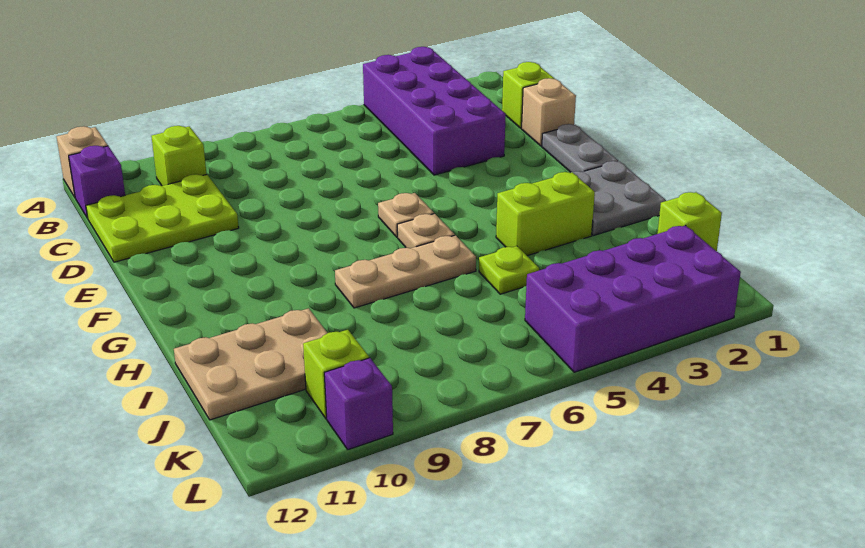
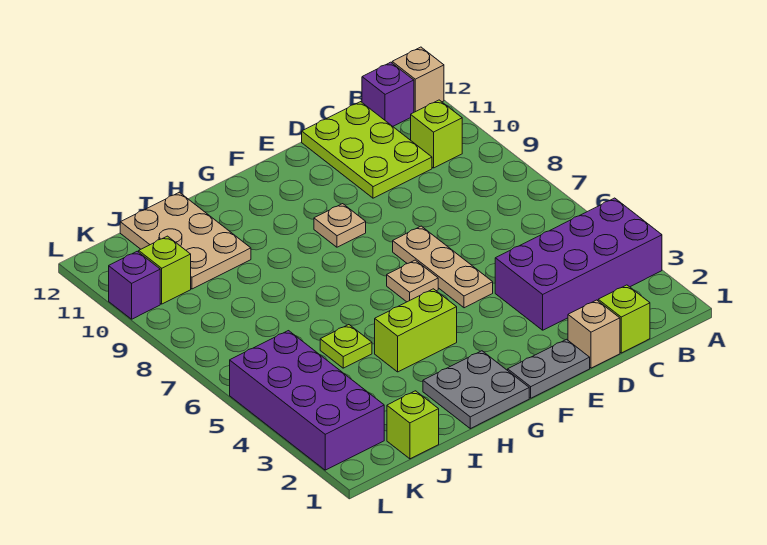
tan 1x1 plate [397,214,455,248] -> tan 1x1 plate moved to [314,204,366,247]
lime 1x2 brick [496,172,595,256] -> lime 1x2 brick turned to [375,289,457,372]
tan 1x3 plate [335,235,476,308] -> tan 1x3 plate moved to [393,226,493,308]

